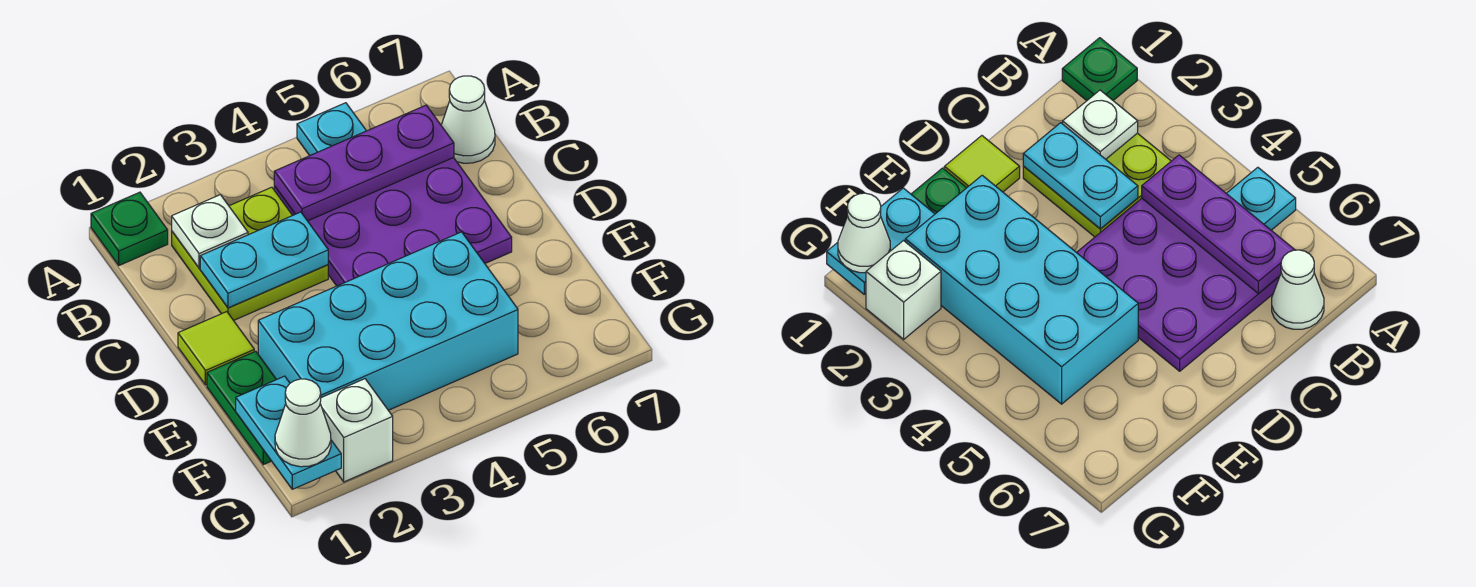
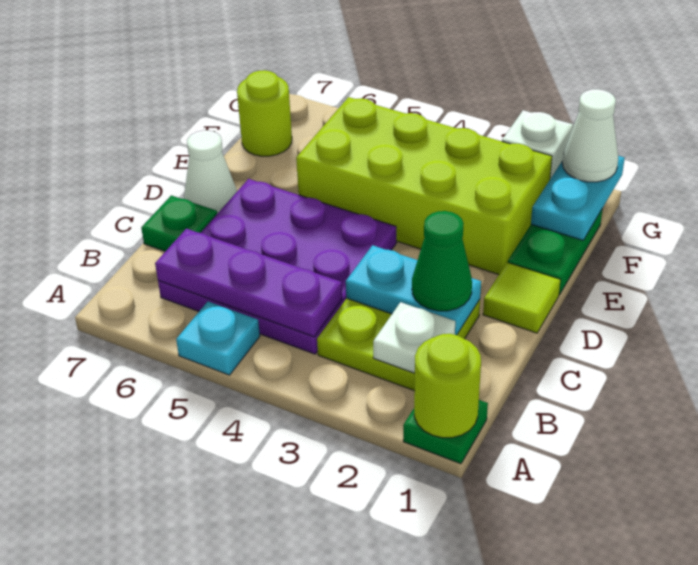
none -> lime 1x1 round brick [414,334,481,438]
white 1x1 cone [441,76,495,163] -> white 1x1 cone moved to [184,130,237,214]
none -> green 1x1 cone [412,211,472,311]
none -> green 1x1 plate [141,195,217,251]
cyan 2x4 brick [258,232,518,410] -> lime 2x4 brick [296,97,552,275]
none -> lime 1x1 round brick [237,70,292,156]

